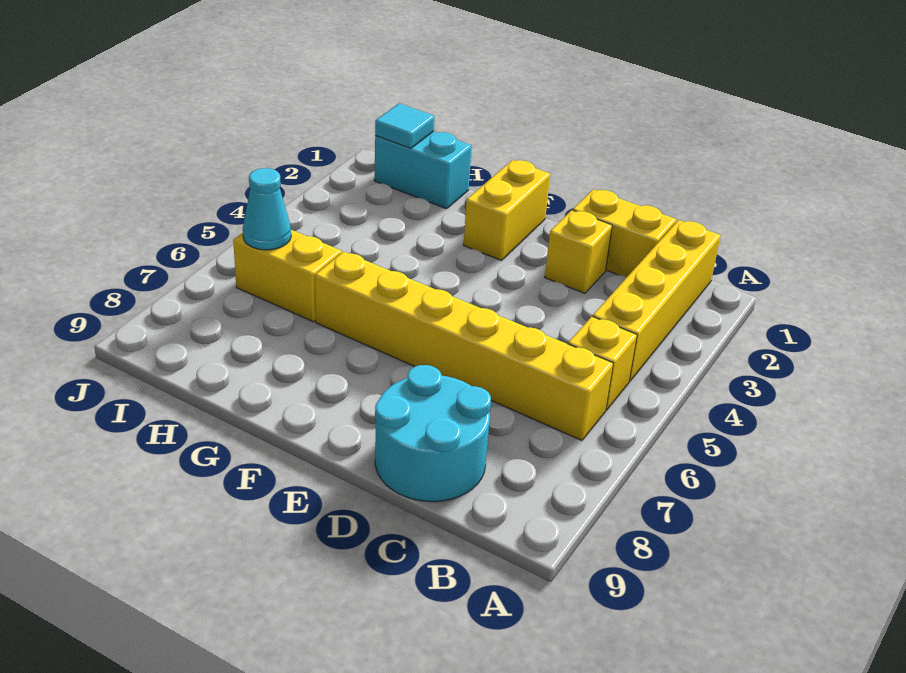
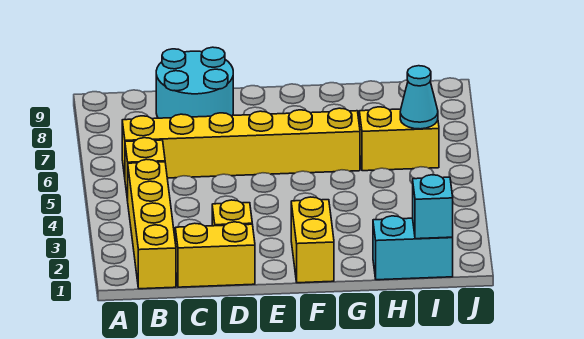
cyan 1x1 tile [375,103,435,148] -> cyan 1x1 brick [413,175,453,239]

